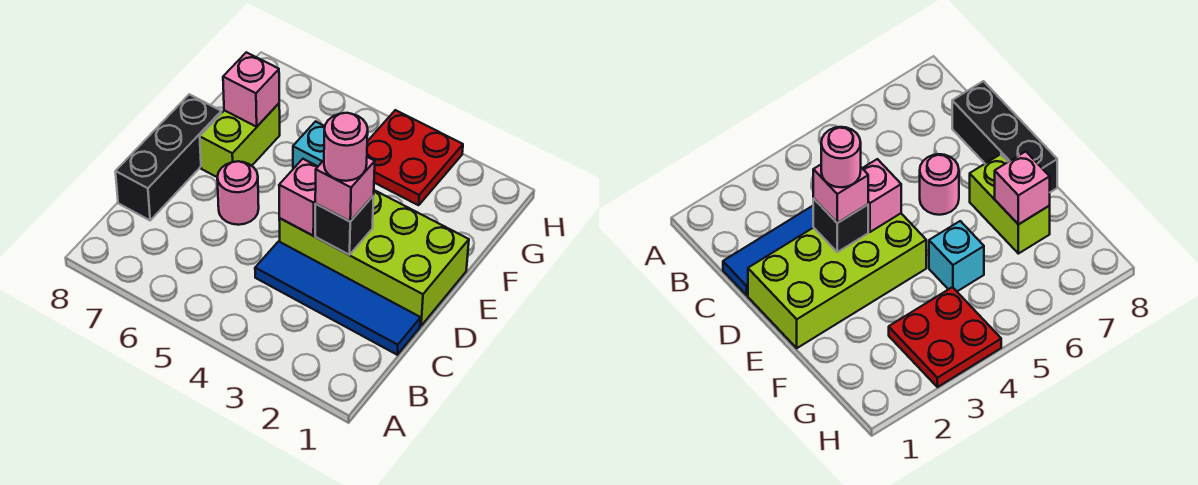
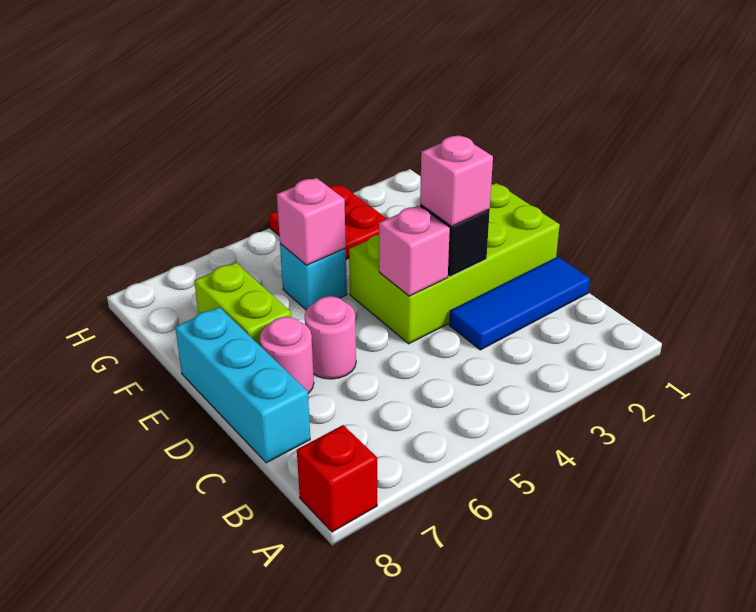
none -> red 1x1 brick [297,425,377,532]
blue 1x4 tile [255,241,421,355] -> blue 1x3 tile [449,257,590,350]
black 1x3 brick [115,94,221,220] -> cyan 1x3 brick [175,307,310,463]
pink 1x1 round brick [324,113,368,181] -> pink 1x1 round brick moved to [260,317,314,394]
pink 1x1 brick [223,52,279,127] -> pink 1x1 brick moved to [277,178,346,265]

